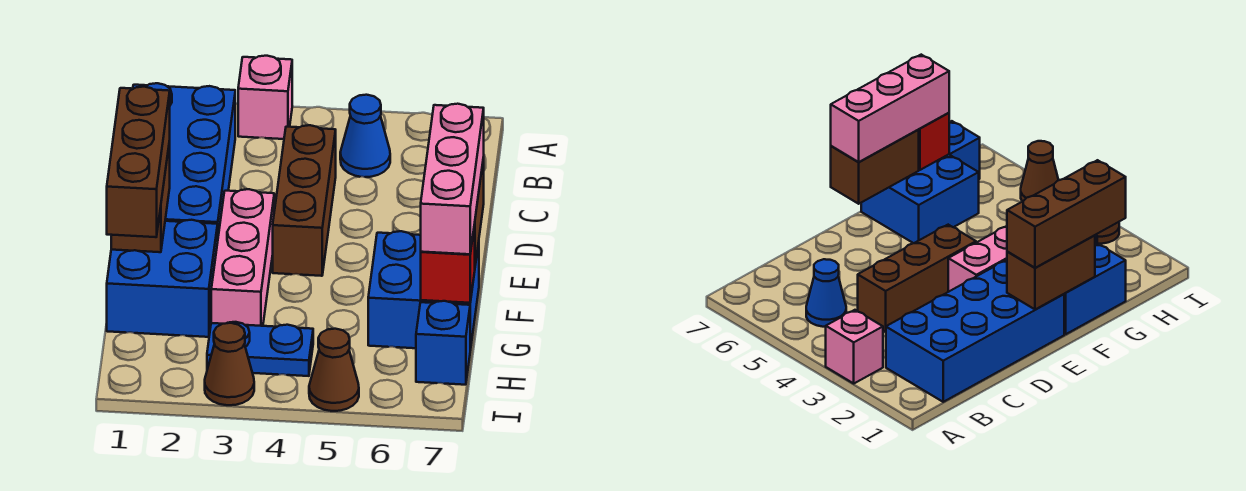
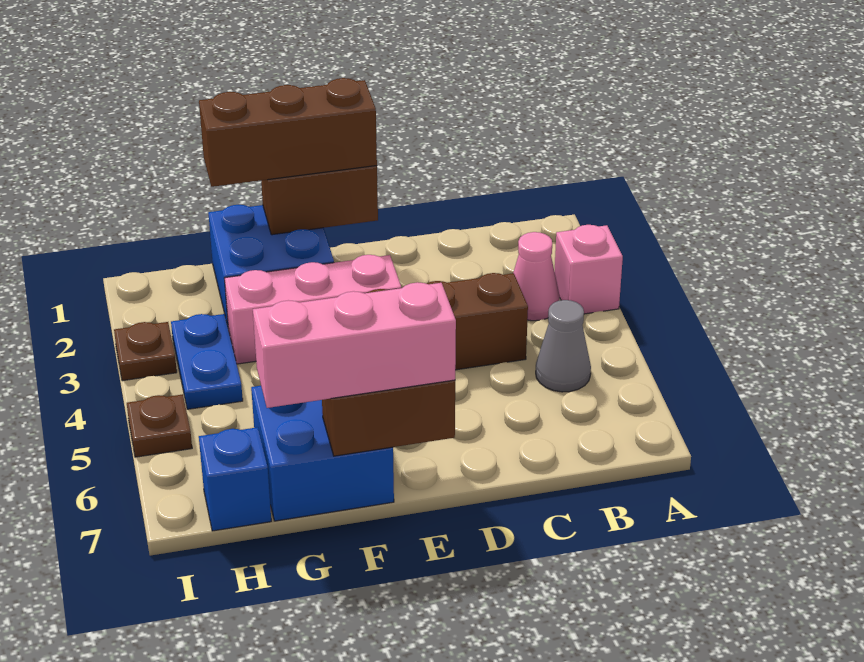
blue 2x4 brick [133,83,235,236] -> none
none -> pink 1x1 cone [513,232,560,321]
blue 1x1 cone [340,95,390,177] -> grey 1x1 cone [536,300,591,392]
red 1x1 brick [421,225,475,303] -> none
brown 1x1 cone [205,323,254,405] -> brown 1x1 plate [114,322,177,381]
brown 1x1 cone [309,329,359,411] -> brown 1x1 plate [127,394,192,457]

